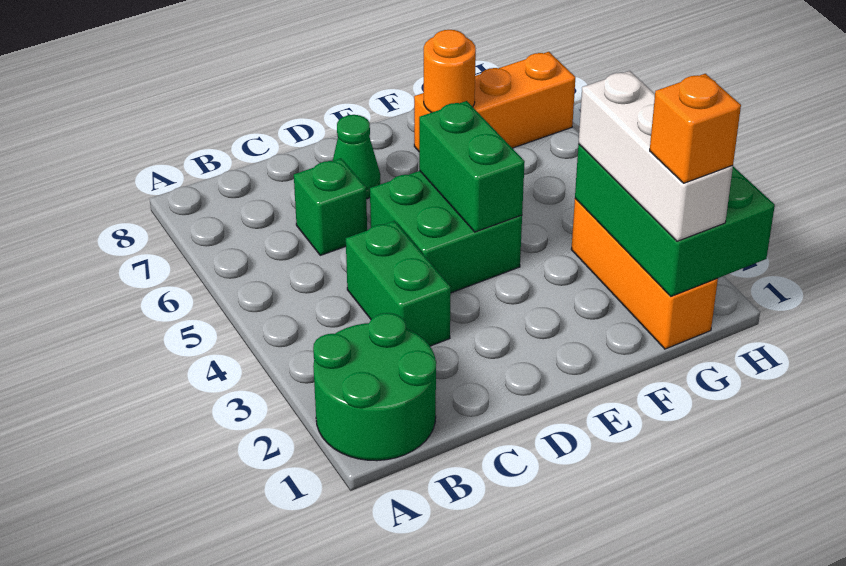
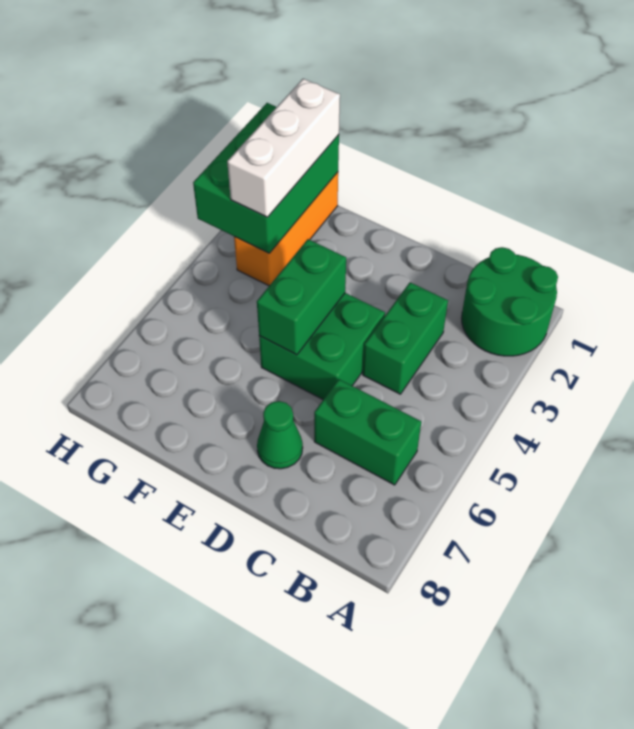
green 1x1 brick [294,158,367,255] -> green 1x2 brick [314,379,421,485]
orange 1x3 brick [414,52,575,151] -> none
orange 1x1 round brick [424,30,476,113] -> none
orange 1x1 brick [650,74,741,183] -> none

